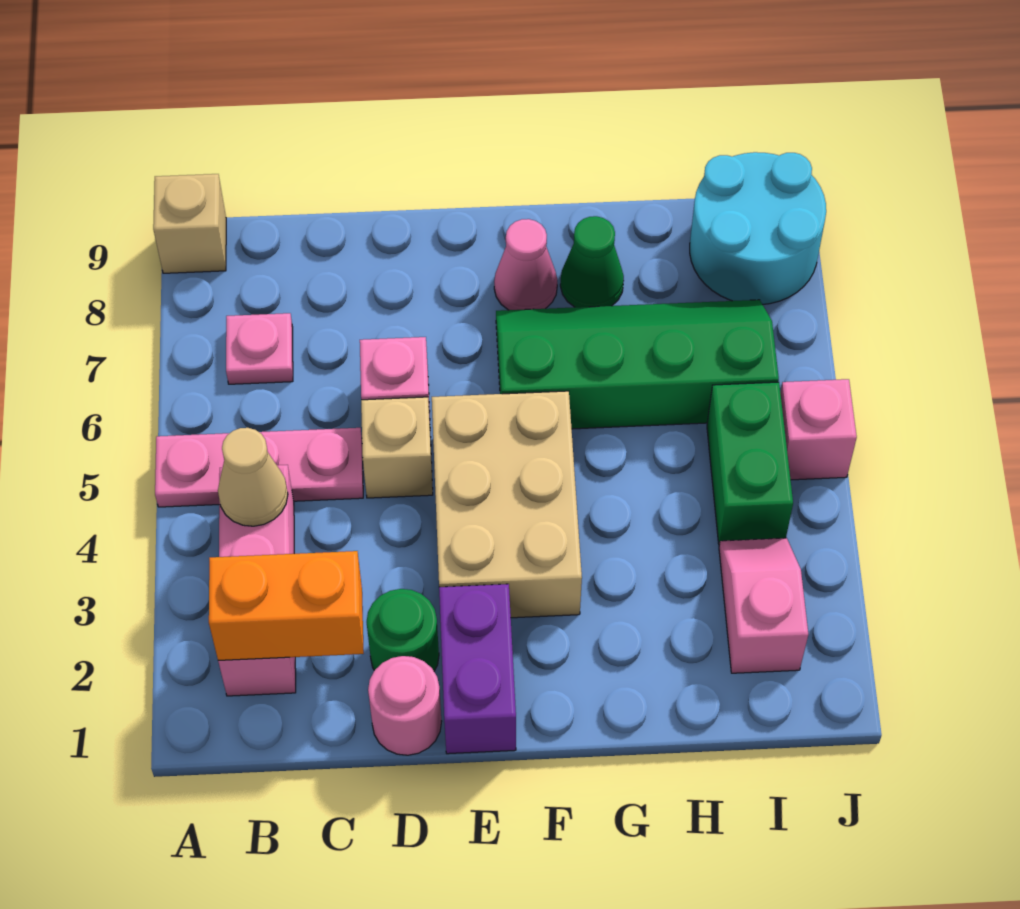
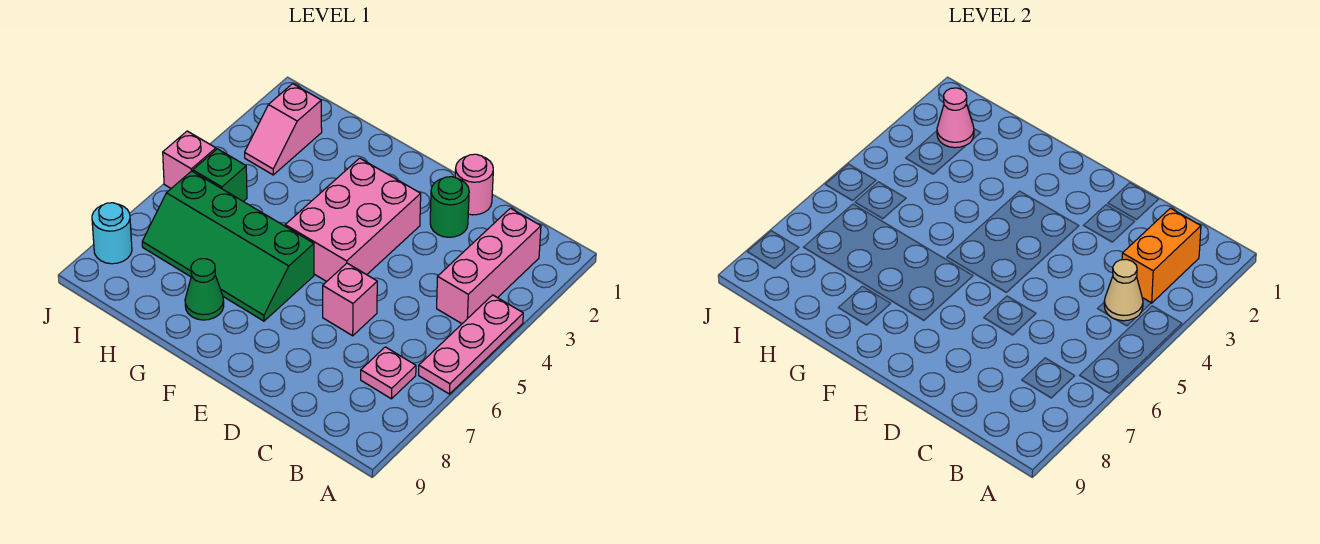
pink 1x3 plate [155,428,363,507] -> pink 1x3 plate turned to [419,295,523,394]
tan 1x1 brick [153,174,226,273] -> none
orange 1x2 brick [209,551,364,660] -> orange 1x2 brick turned to [1122,208,1201,303]
tan 1x1 brick [361,397,433,498] -> none
purple 1x2 brick [439,584,516,754] -> none
tan 2x3 brick [432,391,582,618] -> pink 2x3 brick [285,158,421,282]
pink 1x1 cone [494,219,557,310] -> pink 1x1 cone moved to [937,88,974,148]
green 1x2 brick [707,382,793,544] -> green 1x1 brick [193,149,247,201]
cyan 2x2 round brick [690,152,826,304] -> cyan 1x1 round brick [92,203,132,264]

